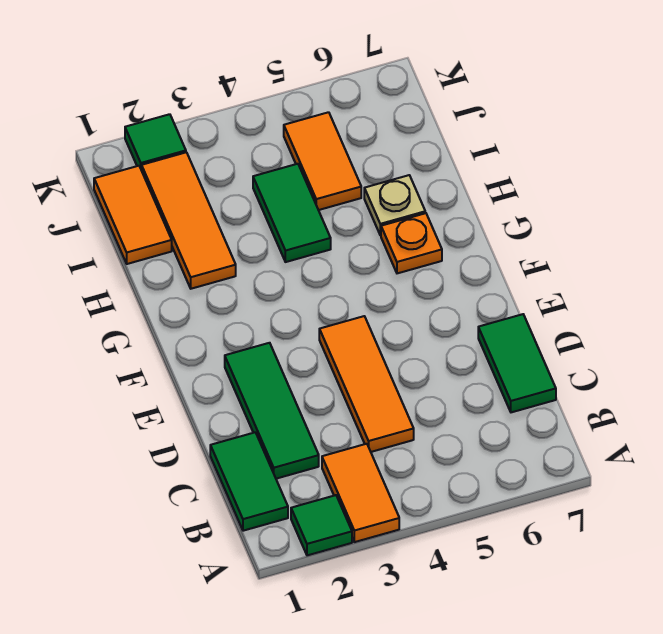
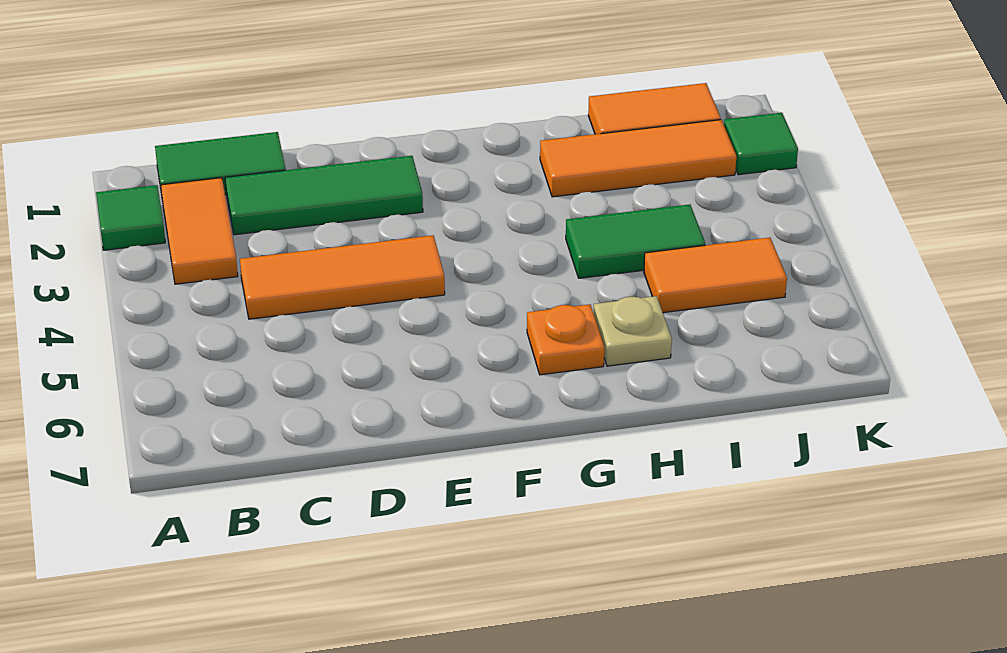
orange 1x2 tile [322,444,399,542] -> orange 1x2 tile turned to [161,178,238,284]
green 1x2 tile [478,314,556,412] -> none

